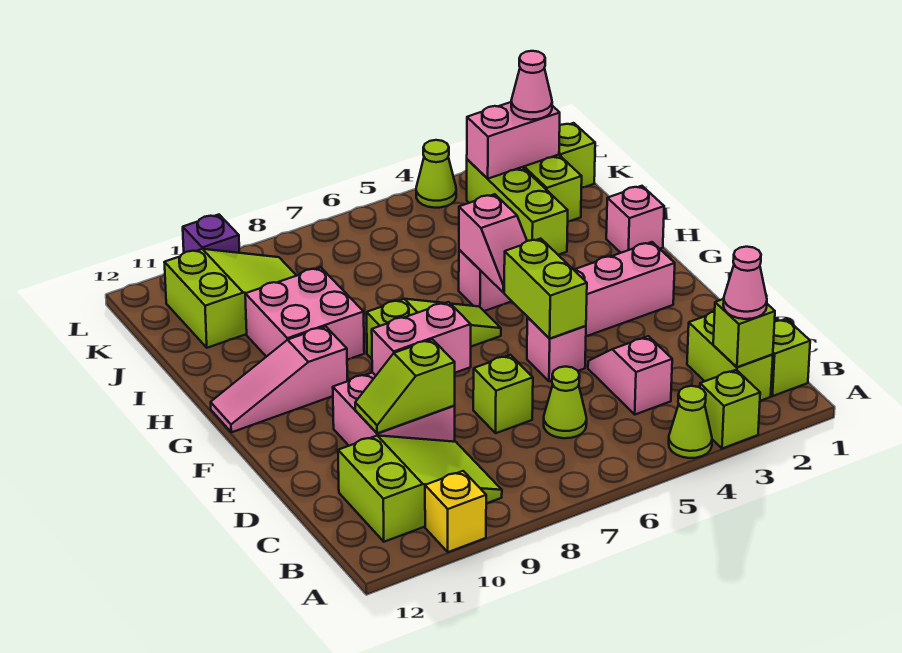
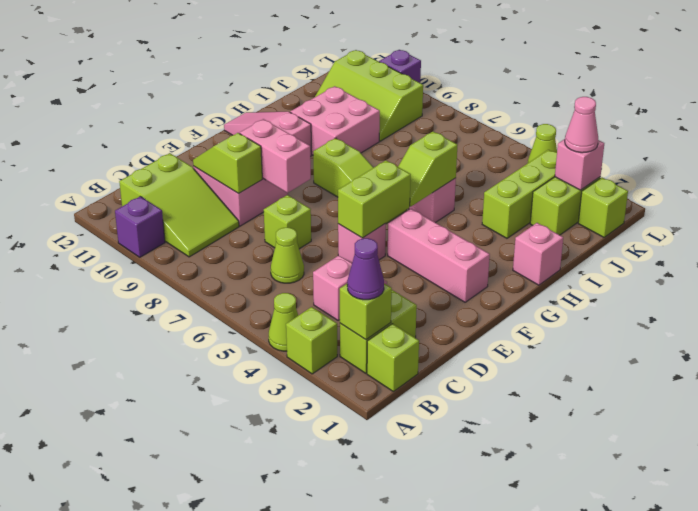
yellow 1x1 brick [425,471,486,552] -> purple 1x1 brick [115,196,165,257]
pink 1x1 cone [723,247,767,319] -> purple 1x1 cone [347,238,384,300]
pink 1x2 slope [459,194,527,293] -> lime 1x2 slope [398,131,457,206]
lime 2x3 slope [164,249,297,348] -> lime 2x3 slope turned to [315,50,423,141]
pink 1x2 brick [467,102,560,179] -> pink 1x1 brick [555,139,604,190]

